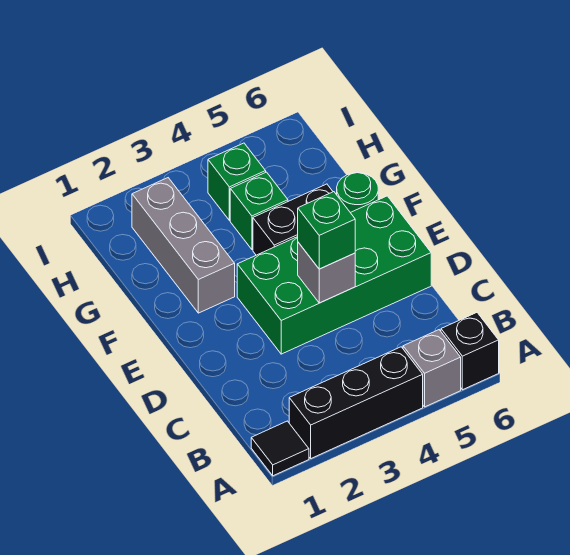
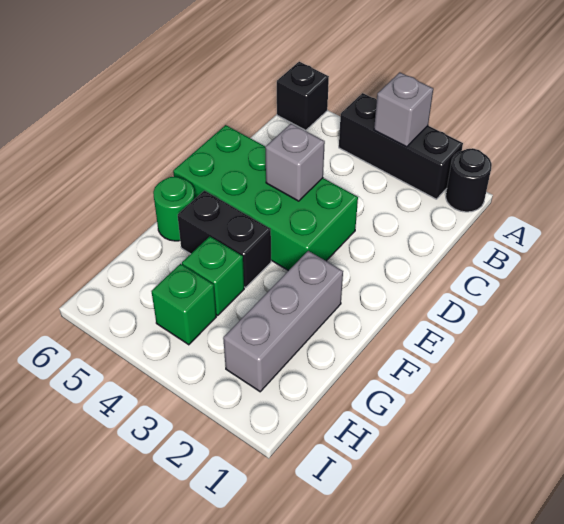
black 1x1 tile [251,421,309,476] -> black 1x1 round brick [446,148,492,212]
grey 1x1 brick [403,330,461,407] -> grey 1x1 brick moved to [374,72,433,147]
green 1x1 brick [298,192,355,269] -> none

